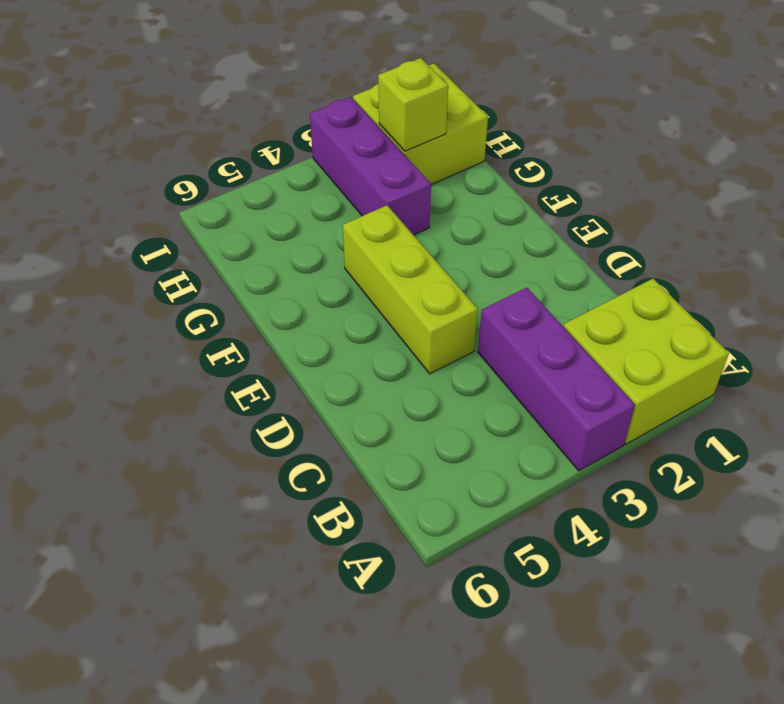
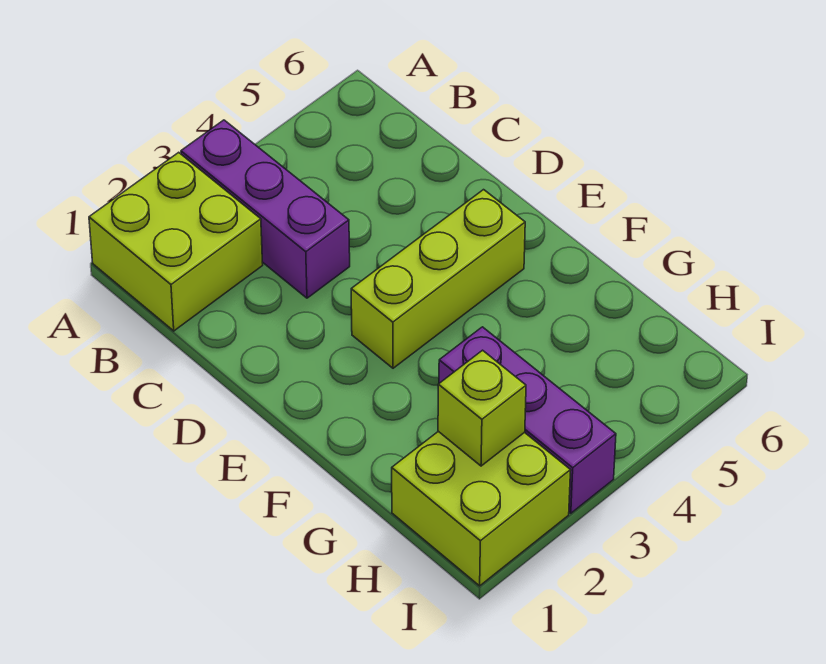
lime 1x3 brick [343,205,478,374] -> lime 1x3 brick turned to [351,190,525,368]

